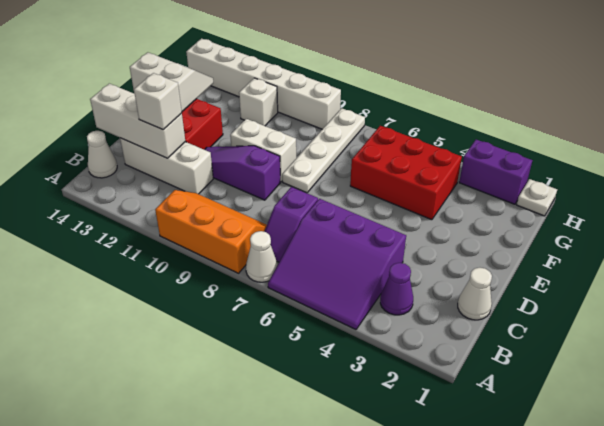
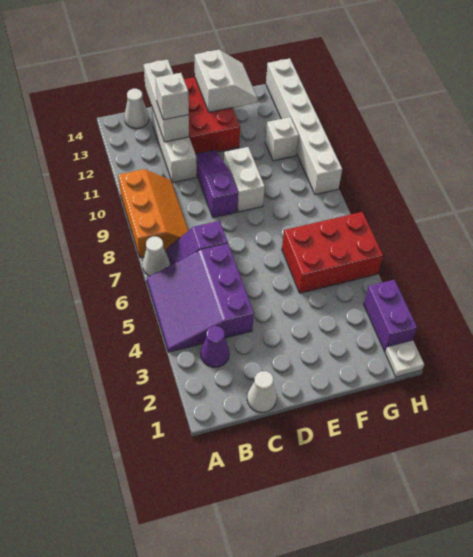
white 1x4 plate [282,108,365,193] -> none
red 2x3 brick [350,126,462,220] -> red 2x3 brick turned to [282,212,383,293]

